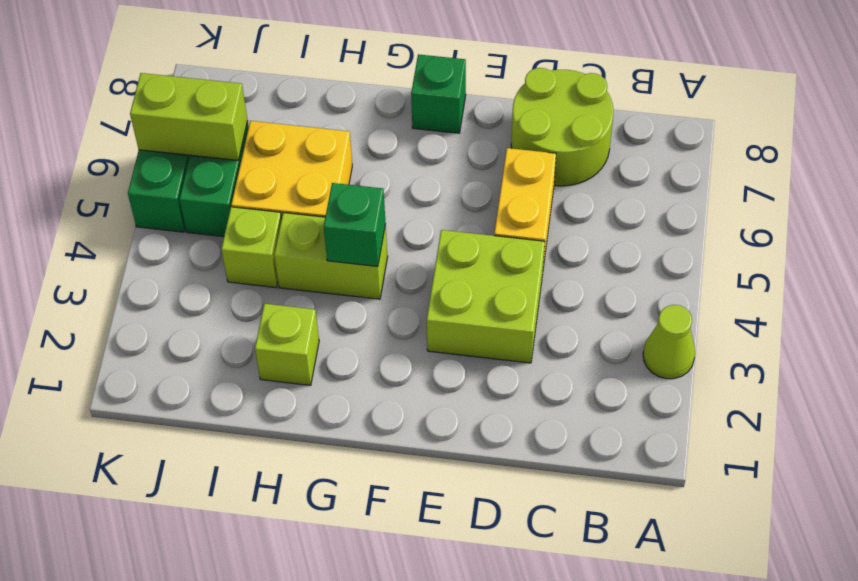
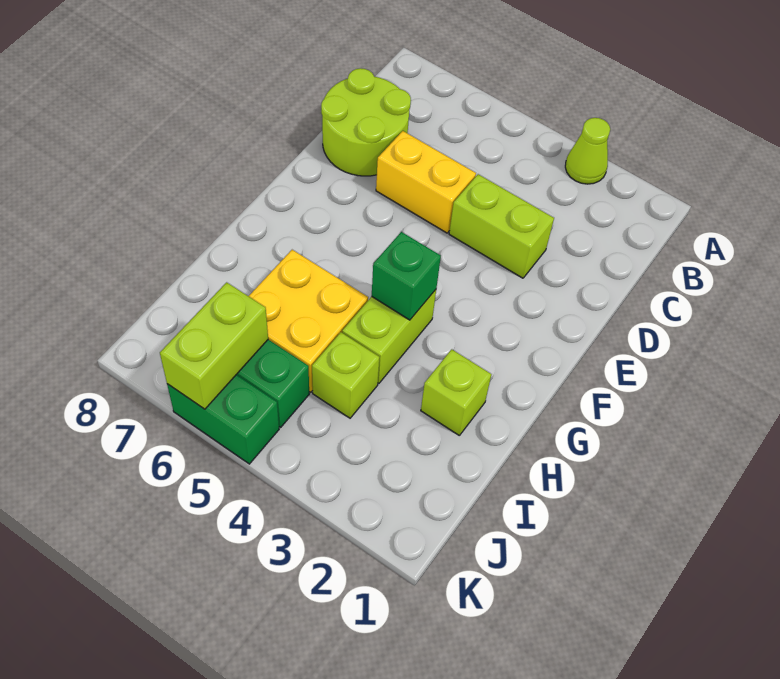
lime 2x2 brick [427,230,545,363] -> lime 1x2 brick [449,174,554,278]
green 1x1 brick [411,54,466,133] -> none

